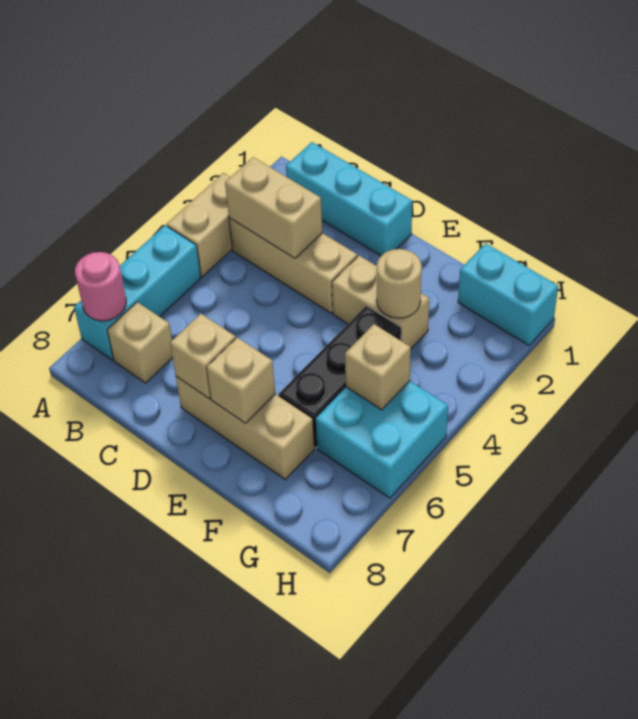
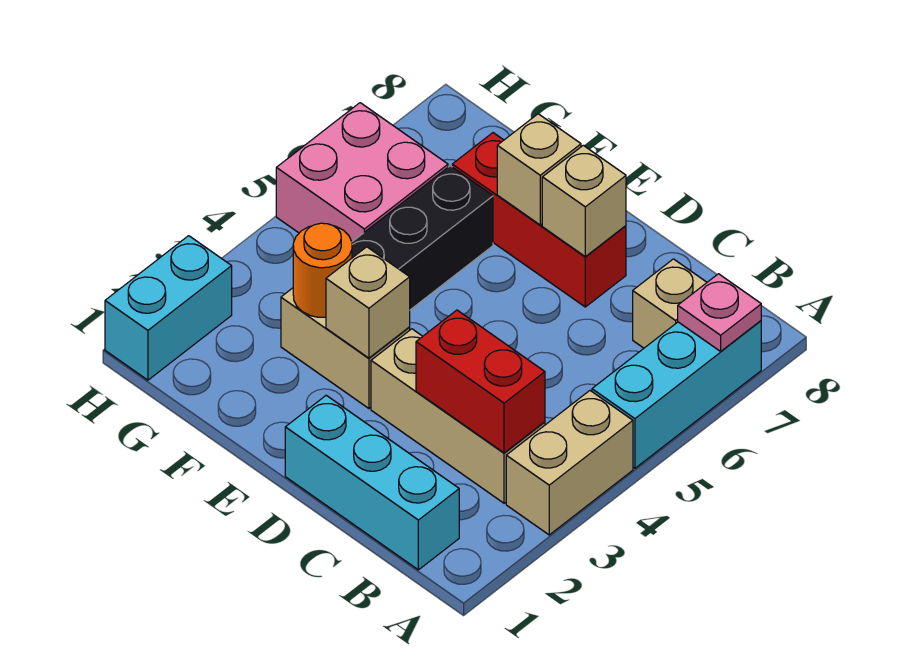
pink 1x1 round brick [75,252,126,321] -> pink 1x1 plate [678,274,761,351]
tan 1x2 brick [225,157,322,258] -> red 1x2 brick [416,310,545,453]
tan 1x3 brick [176,377,314,479] -> red 1x3 brick [452,133,626,307]
tan 1x1 round brick [377,249,422,318] -> orange 1x1 round brick [293,223,352,317]
cyan 1x2 brick [458,243,558,345] -> cyan 1x2 brick turned to [105,236,232,380]
cyan 2x2 brick [316,381,448,498] -> pink 2x2 brick [276,103,448,242]
tan 1x1 brick [345,324,411,410] -> tan 1x1 brick moved to [326,247,410,358]

